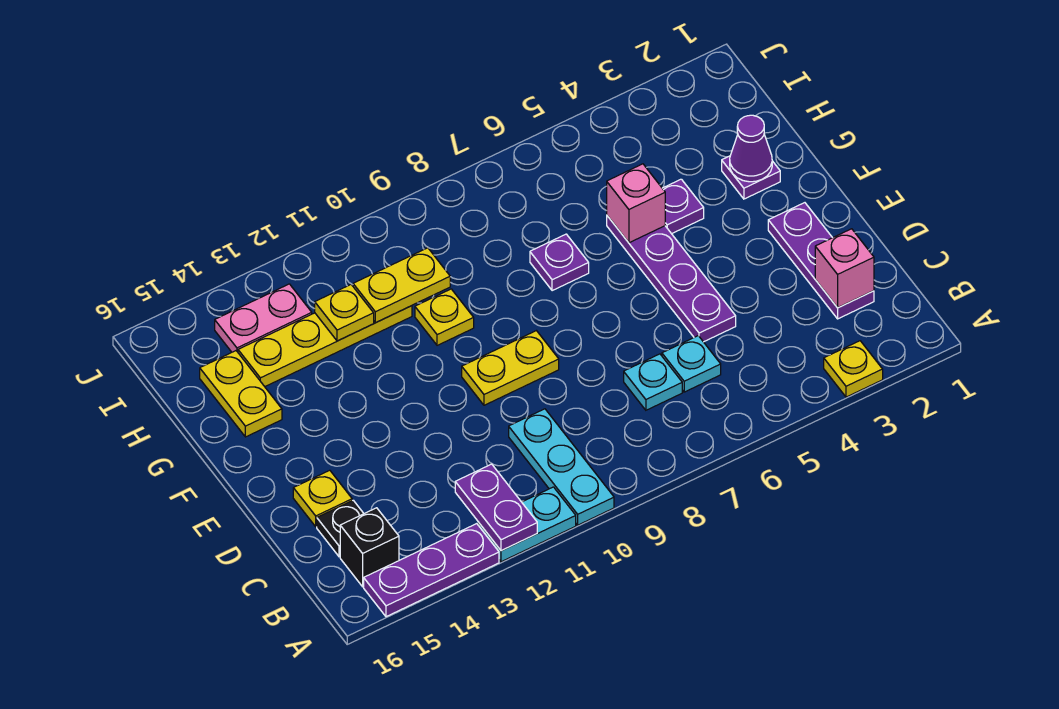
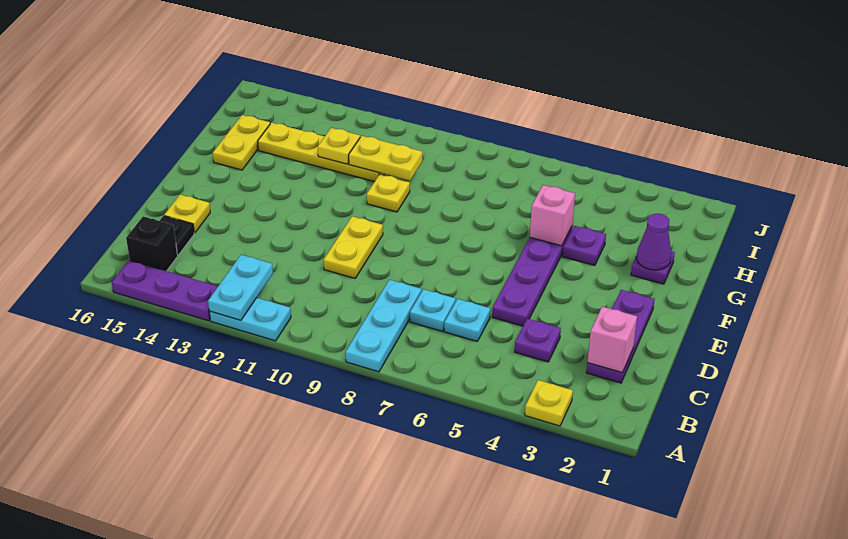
cyan 1x3 plate [509,409,614,525] -> cyan 1x3 plate moved to [345,280,421,372]
purple 1x2 plate [455,464,537,551] -> cyan 1x2 plate [208,255,273,320]
yellow 1x2 plate [462,331,559,405] -> yellow 1x2 plate turned to [324,216,383,278]
purple 1x1 plate [530,234,589,291] -> purple 1x1 plate moved to [515,319,561,362]
pink 1x2 plate [215,284,312,352] -> none

